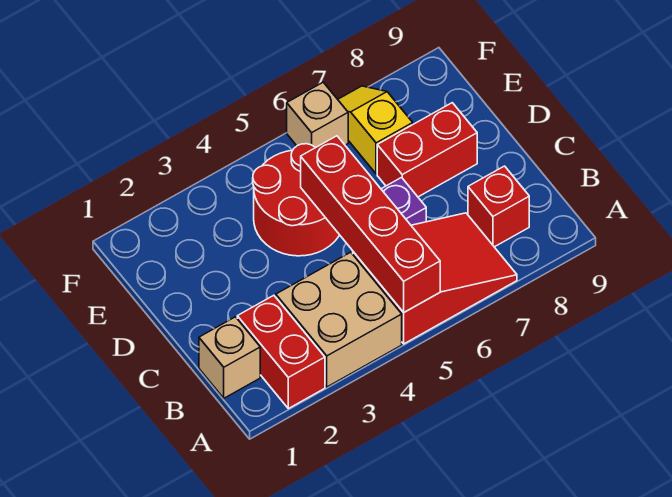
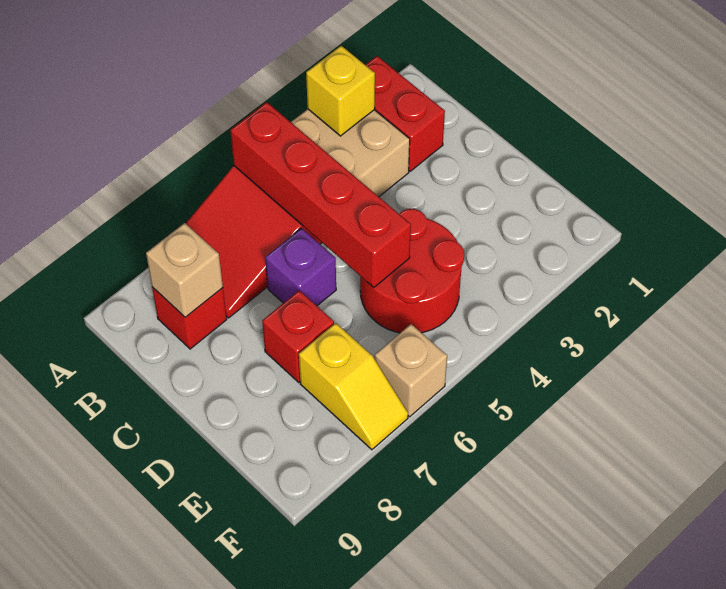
none -> yellow 1x1 brick [306,46,375,136]
tan 1x1 brick [199,317,260,398] -> tan 1x1 brick moved to [146,223,223,317]
red 1x2 brick [377,103,477,197] -> red 1x1 brick [262,290,334,382]

